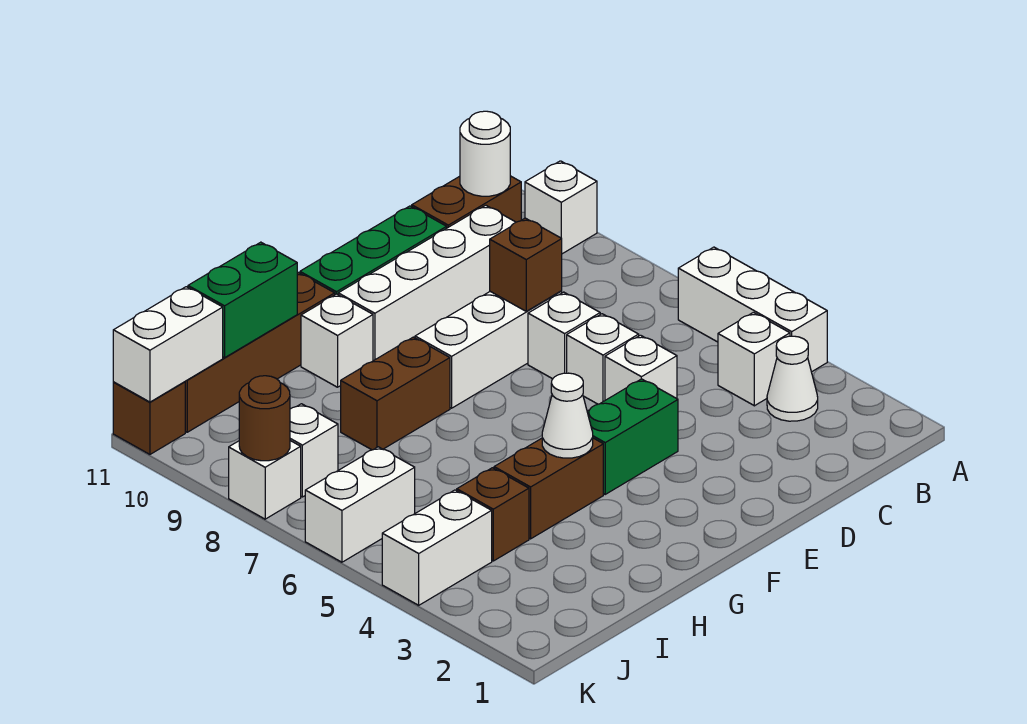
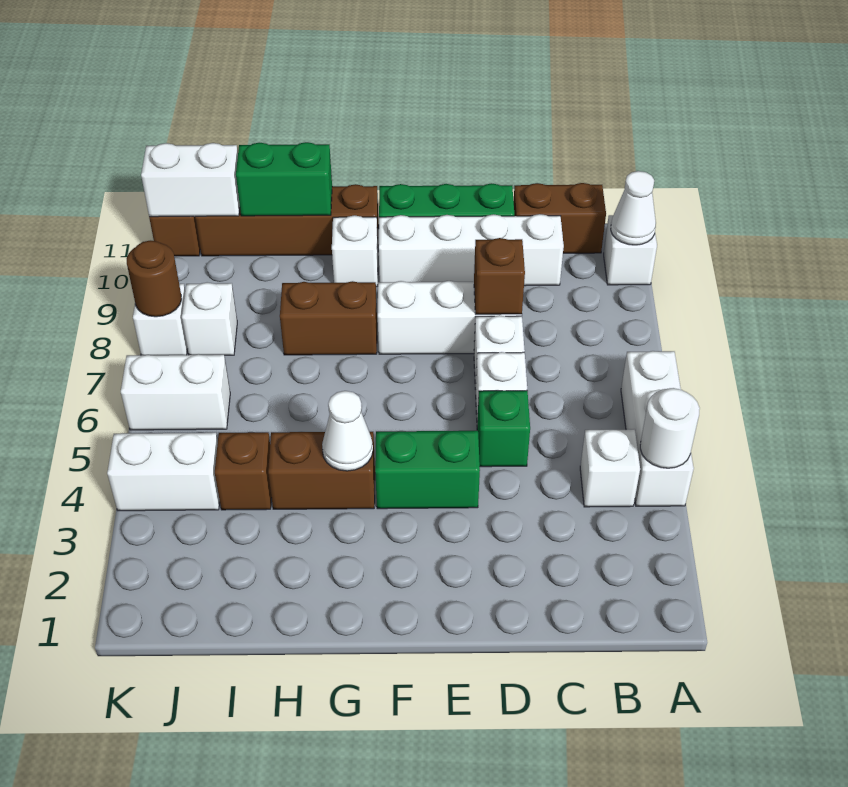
white 1x1 cone [767,336,818,421] -> white 1x1 cone moved to [611,171,656,245]
white 1x1 round brick [460,111,510,196] -> white 1x1 round brick moved to [640,388,700,468]
white 1x1 brick [605,335,677,400] -> green 1x1 brick [477,390,530,467]

